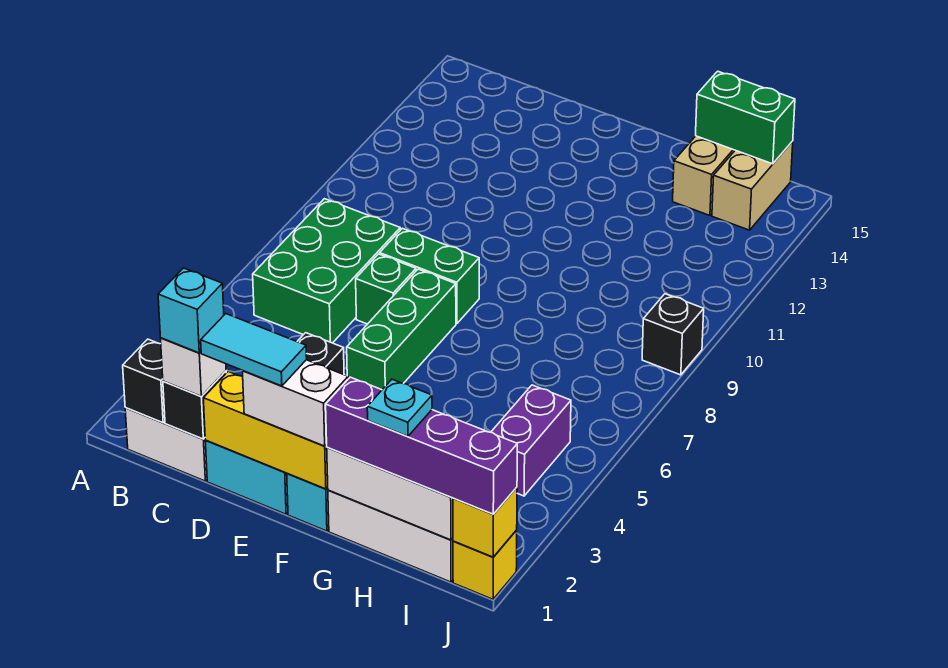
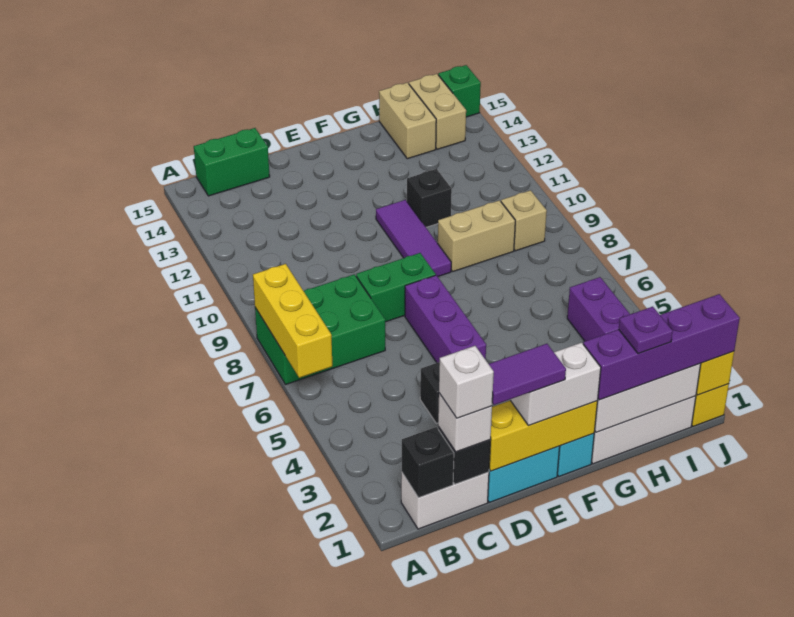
none -> yellow 1x3 brick [253,264,332,378]
green 2x3 brick [253,199,400,343] -> green 2x3 brick turned to [255,274,385,385]
cyan 1x1 brick [158,268,224,353] -> white 1x1 brick [439,346,494,418]
cyan 1x2 tile [201,314,307,386] -> purple 1x2 tile [489,344,566,405]
green 1x1 brick [356,254,416,324] -> green 1x1 brick moved to [438,65,481,117]
green 1x3 brick [347,269,456,390] -> purple 1x3 brick [405,275,486,363]
none -> purple 1x3 tile [376,200,451,277]
none -> tan 1x2 brick [438,200,515,271]
cyan 1x1 plate [367,379,432,436] -> purple 1x1 plate [619,307,673,354]
green 1x2 brick [696,71,795,164] -> green 1x2 brick moved to [194,128,270,196]
none -> tan 1x1 brick [501,190,547,251]
black 1x1 brick [642,294,704,375] -> black 1x1 brick moved to [407,169,452,227]

